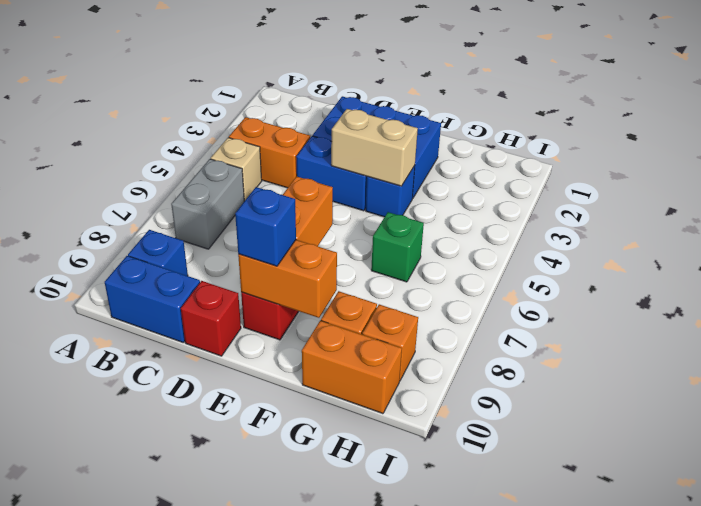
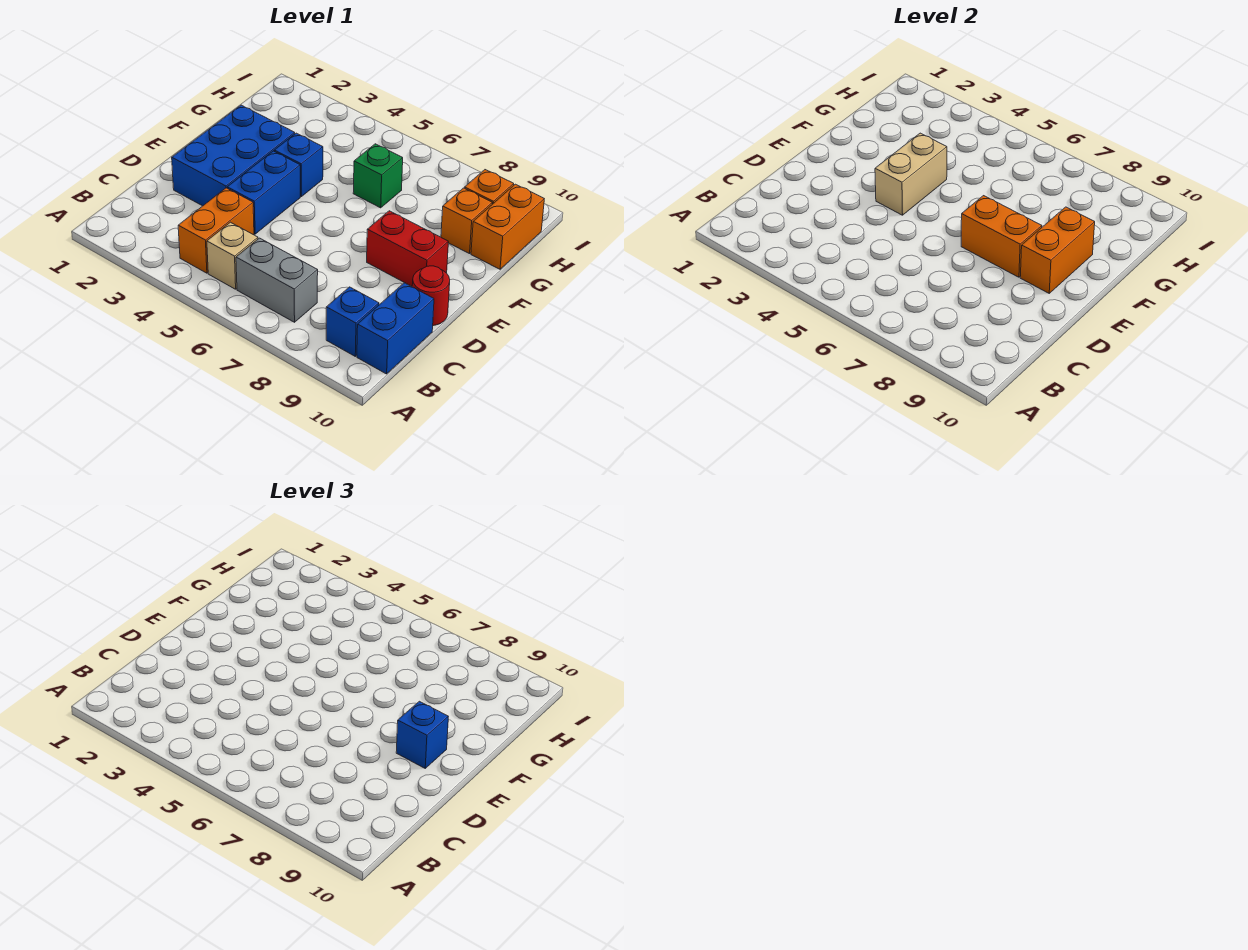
red 1x1 brick [181,281,241,356] -> red 1x1 round brick [412,266,450,326]

